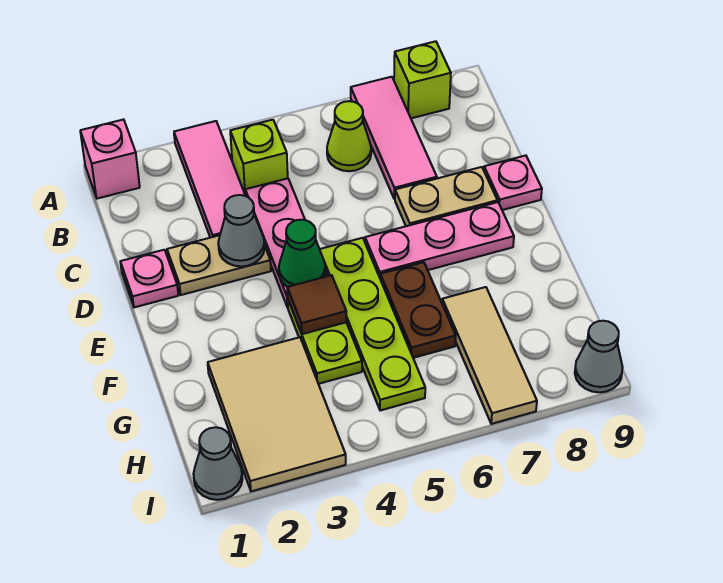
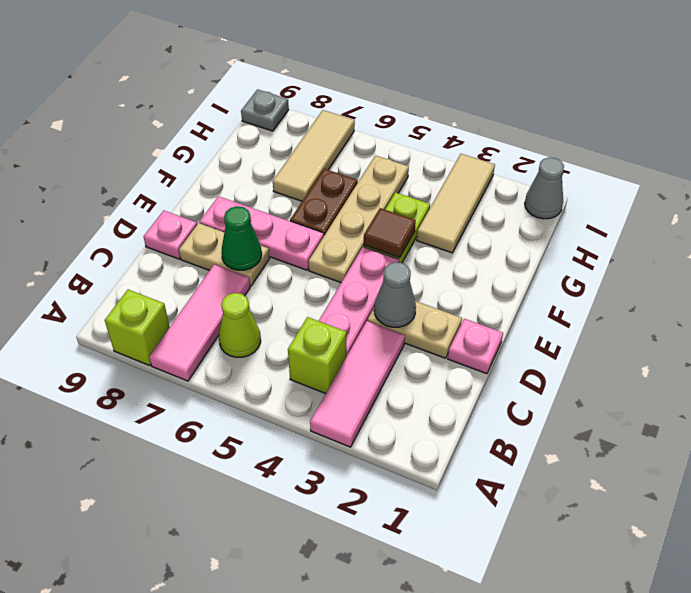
pink 1x1 brick [80,119,140,199] -> none
green 1x1 cone [279,220,325,287] -> green 1x1 cone moved to [221,206,262,270]
lime 1x4 plate [320,238,425,411] -> tan 1x4 plate [308,155,409,283]
tan 2x3 tile [208,337,346,491] -> tan 1x3 tile [417,154,495,253]
grey 1x1 cone [575,321,623,392] -> grey 1x1 plate [241,89,289,131]

